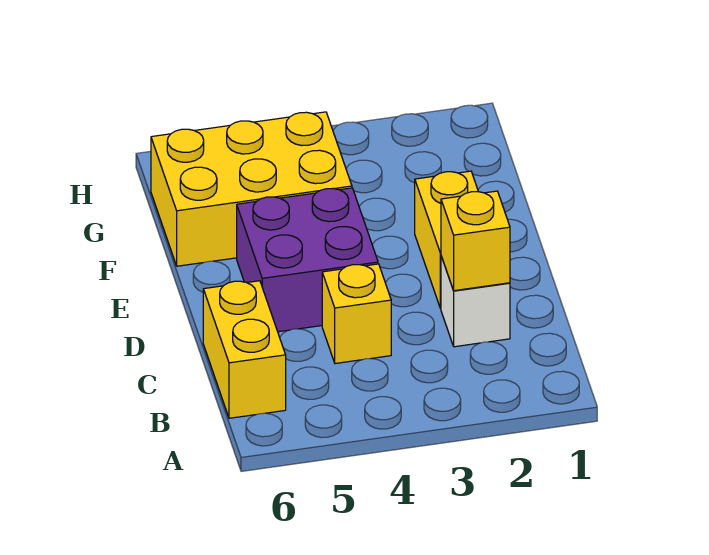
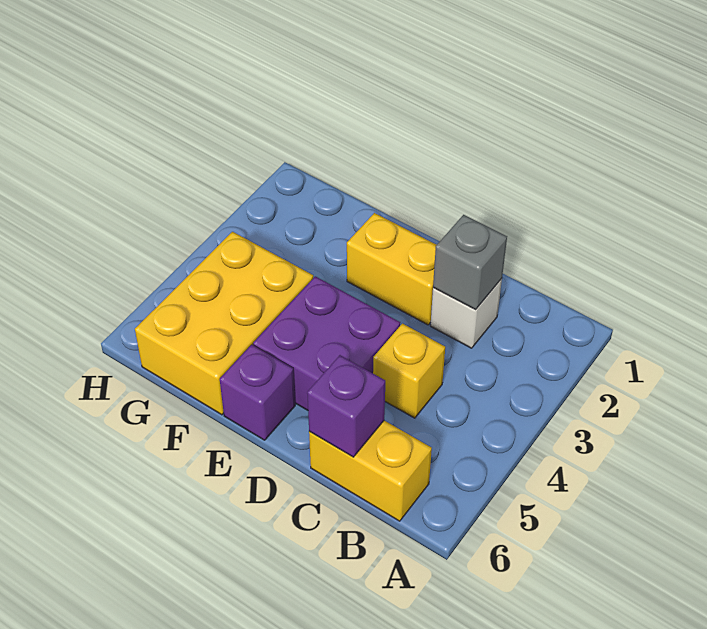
yellow 1x1 brick [441,191,510,291] -> grey 1x1 brick [433,215,507,309]
none -> purple 1x1 brick [307,355,385,457]
none -> purple 1x1 brick [220,345,295,440]

